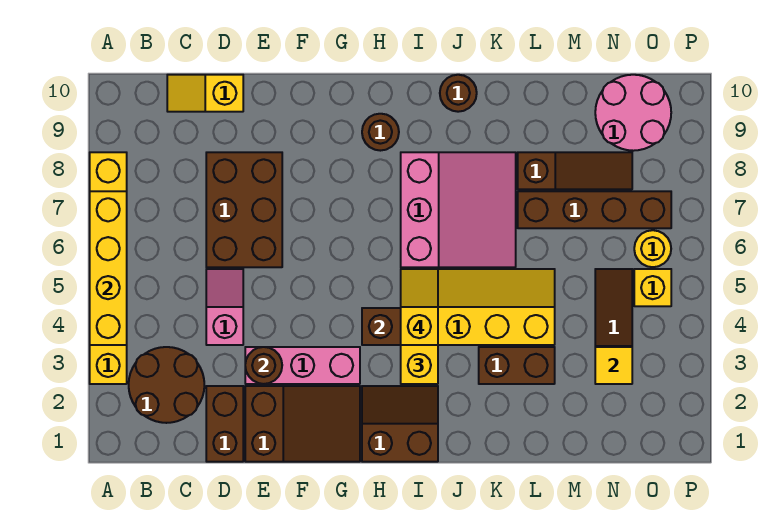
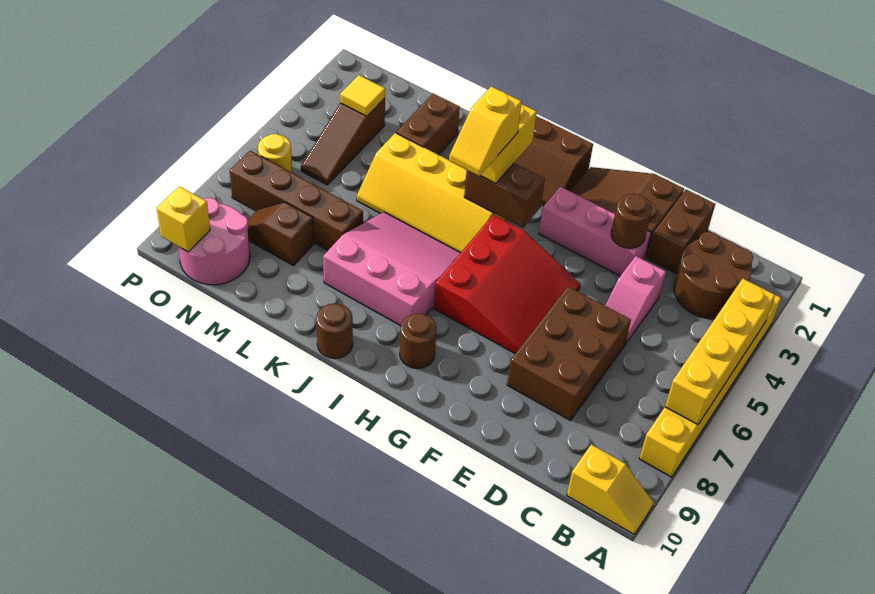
yellow 1x2 slope [167,75,243,112] -> yellow 1x2 slope moved to [567,445,654,534]
none -> red 3x3 slope [434,215,580,354]
pink 3x3 slope [401,152,516,267] -> pink 3x3 slope turned to [323,212,460,326]
brown 1x2 brick [479,347,555,384] -> brown 1x2 brick turned to [396,94,460,155]
brown 1x3 slope [518,152,632,189] -> brown 1x2 slope [248,202,314,266]
yellow 1x1 brick [634,269,671,306] -> yellow 1x1 brick moved to [156,186,210,252]

